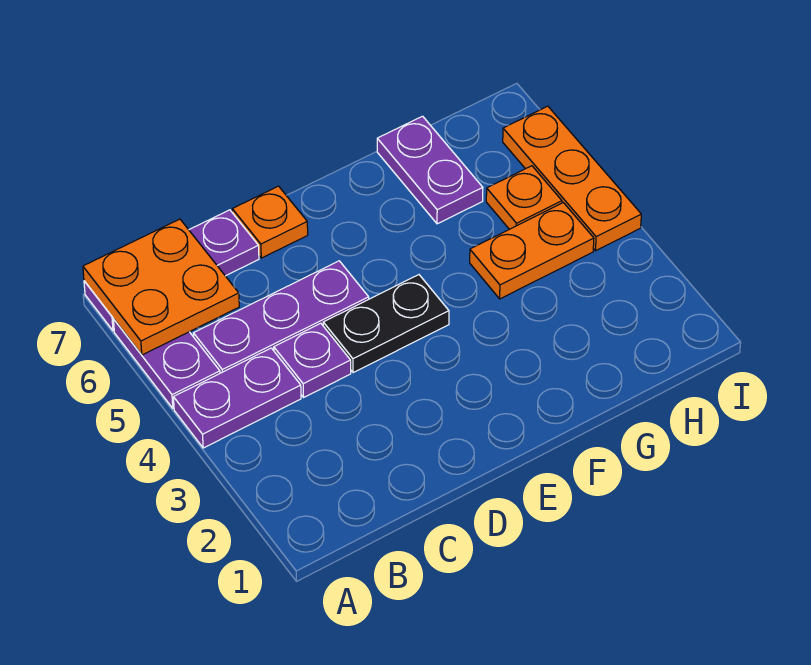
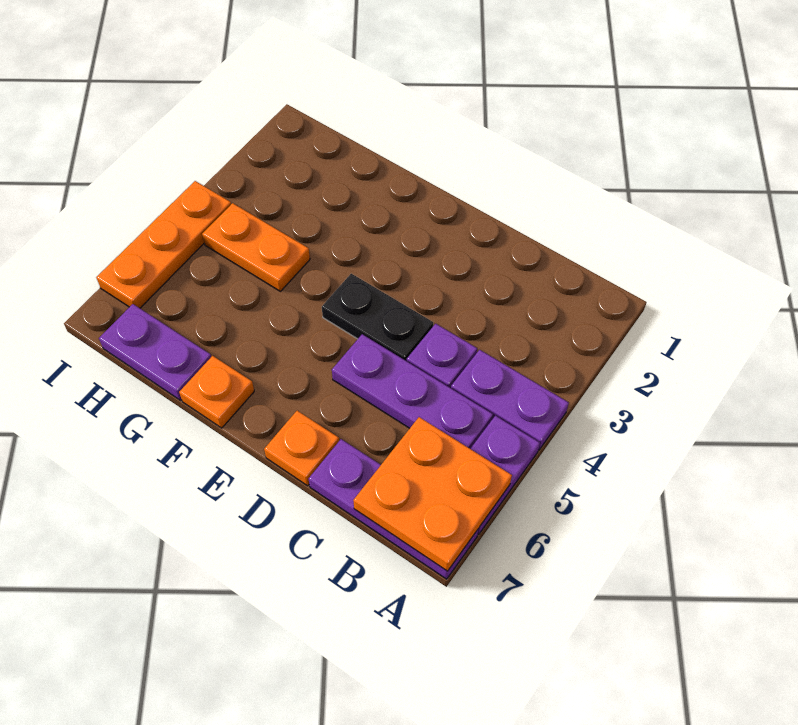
purple 1x2 plate [377,116,483,224] -> purple 1x2 plate turned to [99,304,211,400]
orange 1x1 plate [486,166,562,229] -> orange 1x1 plate moved to [179,356,254,428]

